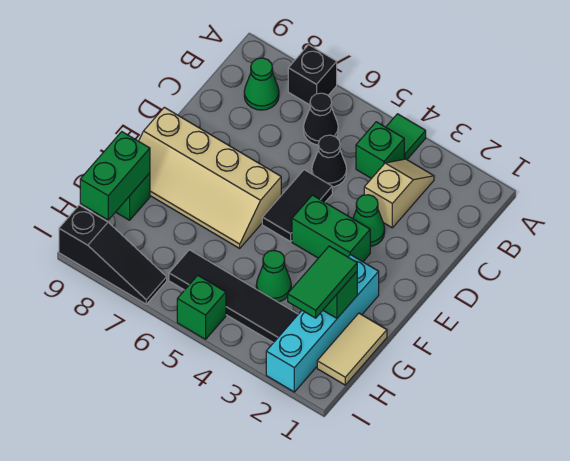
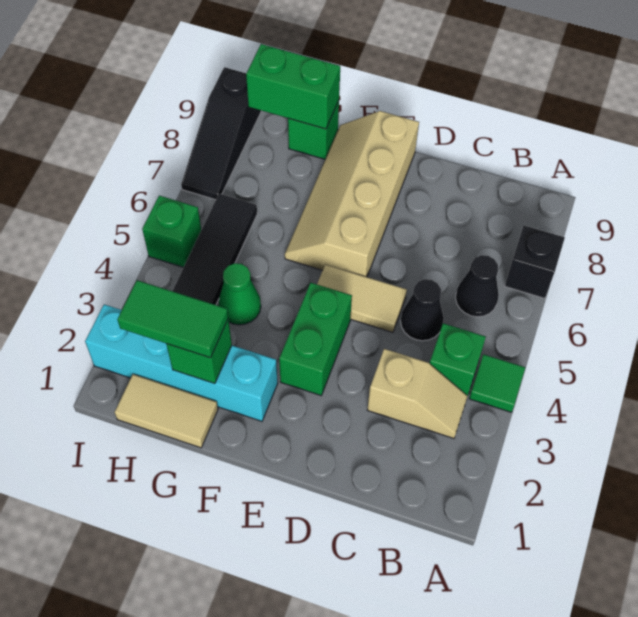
green 1x1 cone [244,58,279,110] -> none
green 1x1 cone [353,195,385,246] -> none
black 1x2 tile [262,170,332,242] -> tan 1x2 tile [317,265,407,332]

